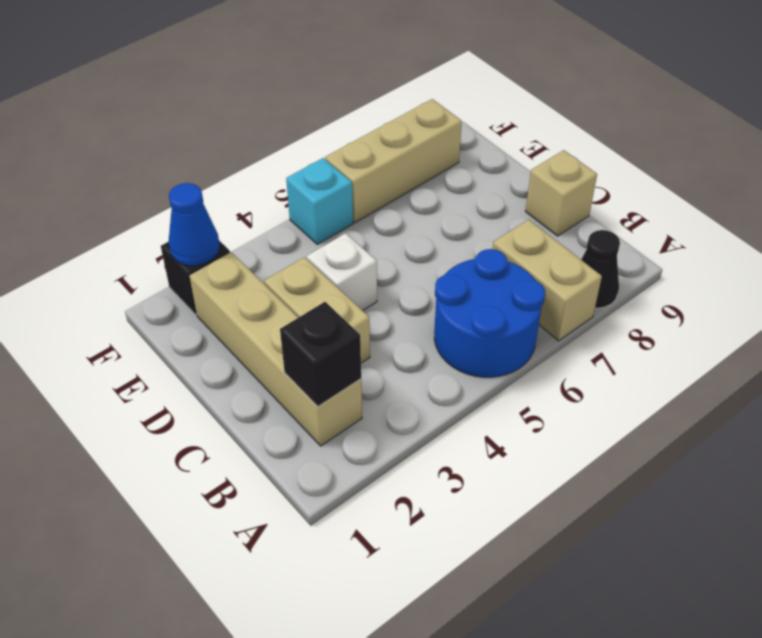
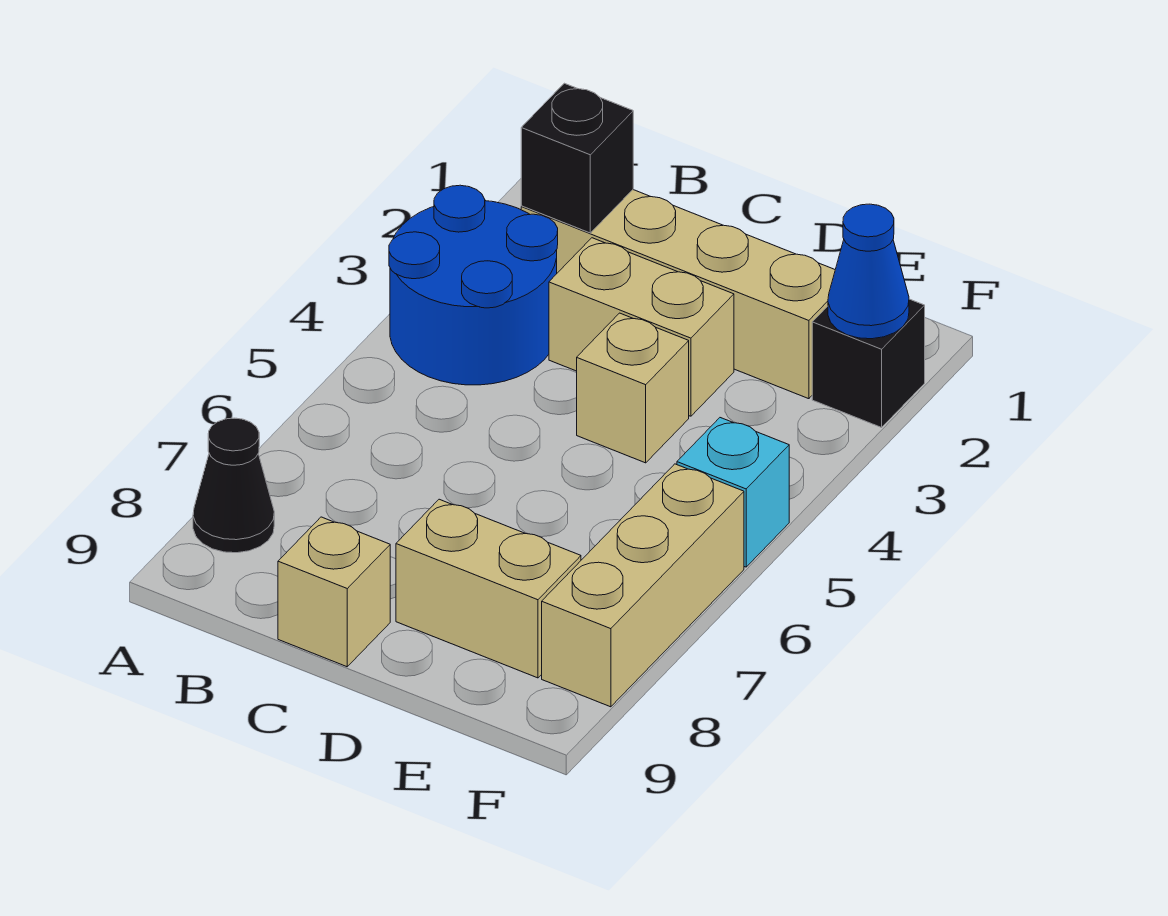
blue 2x2 round brick [434,249,545,377] -> blue 2x2 round brick moved to [389,185,558,385]
tan 1x2 brick [493,220,602,341] -> tan 1x2 brick moved to [396,499,581,678]
white 1x1 brick [307,233,377,311] -> tan 1x1 brick [577,313,689,463]

